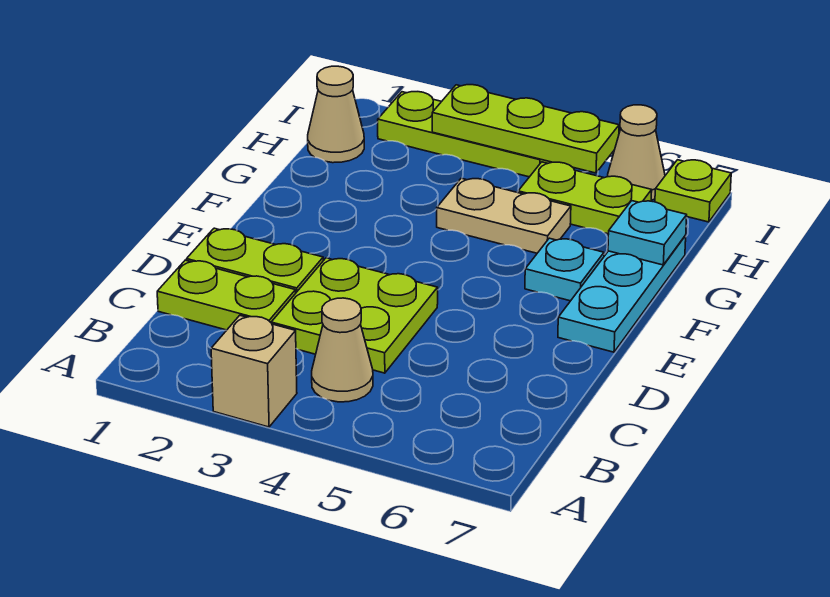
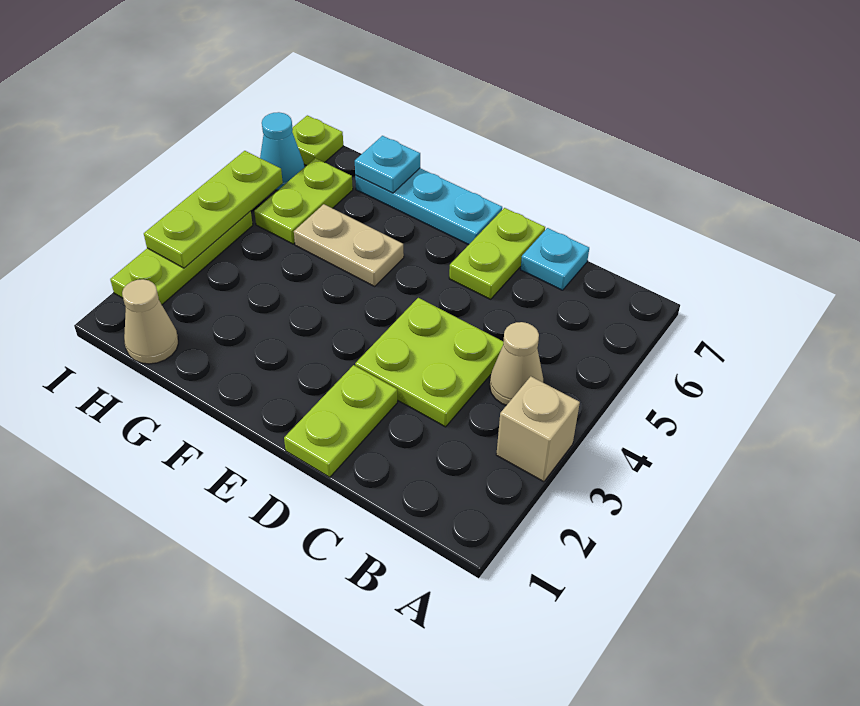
lime 1x2 plate [157,260,296,330] -> lime 1x2 plate moved to [449,208,545,299]
cyan 1x1 plate [525,238,604,301] -> cyan 1x1 plate moved to [520,228,589,290]
tan 1x2 plate [437,178,571,253] -> tan 1x2 plate turned to [294,204,404,286]
tan 1x1 cone [608,105,665,200] -> cyan 1x1 cone [260,112,304,190]

